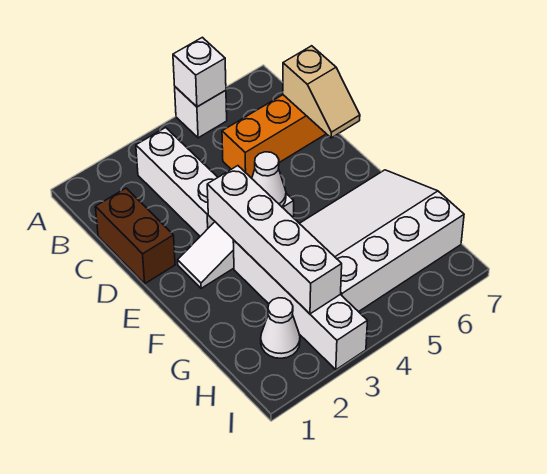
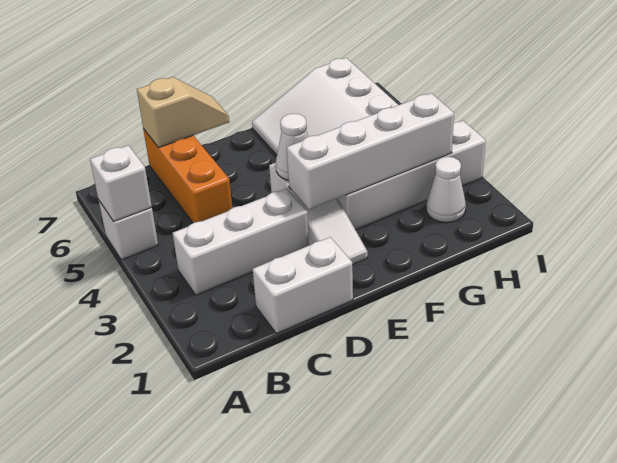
brown 1x2 brick [95,188,175,283] -> white 1x2 brick [253,237,353,334]

